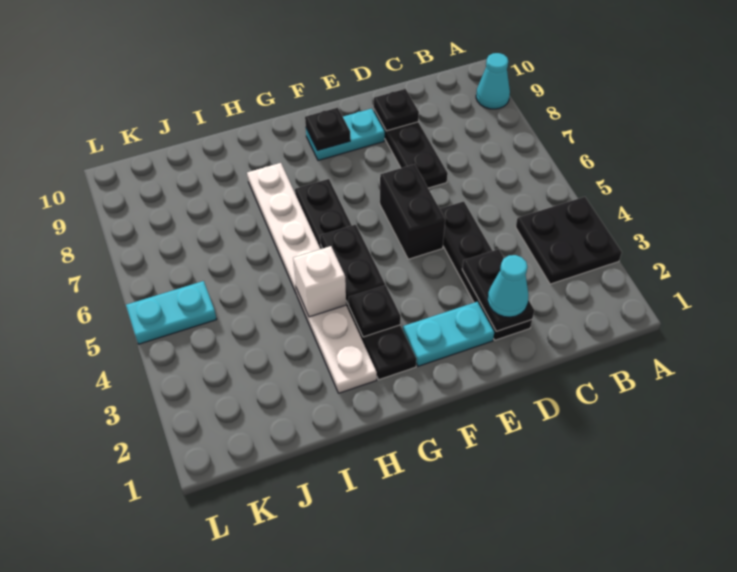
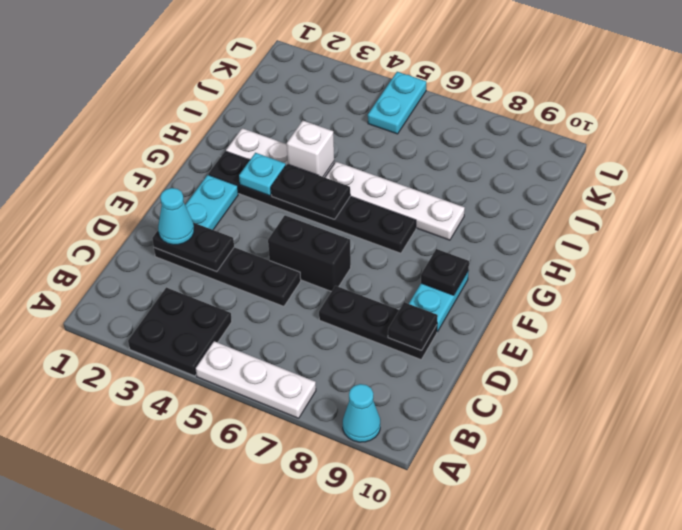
none -> white 1x3 plate [195,341,316,418]
black 1x1 plate [349,285,401,337] -> cyan 1x1 plate [239,153,286,196]

